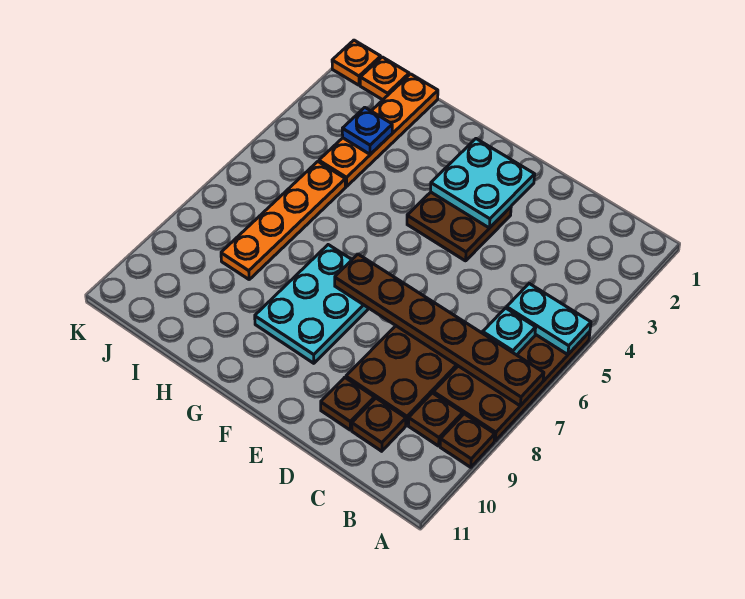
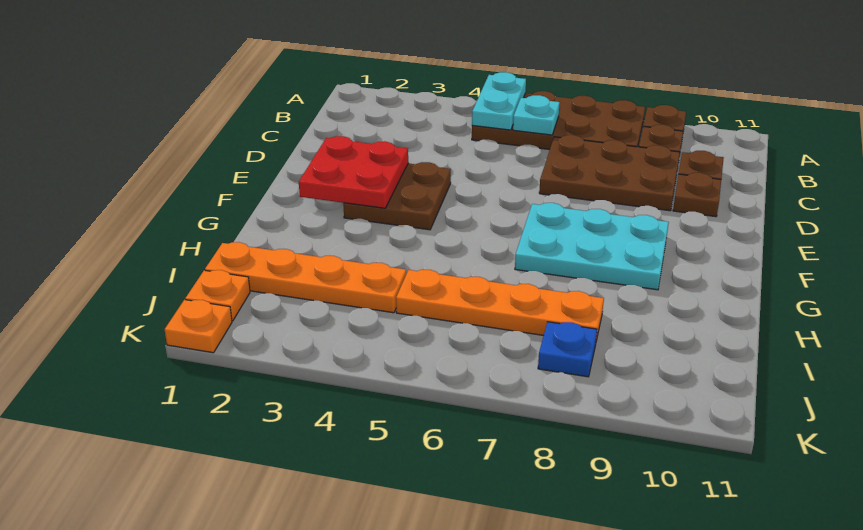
brown 1x6 plate [335,254,544,406] -> none
cyan 2x2 plate [431,139,535,228] -> red 2x2 plate [299,136,408,208]
blue 1x1 plate [342,107,392,154] -> blue 1x1 plate moved to [538,322,597,377]

